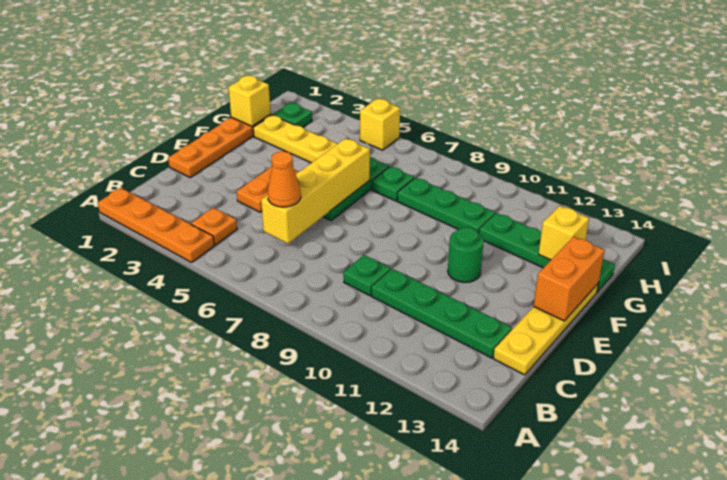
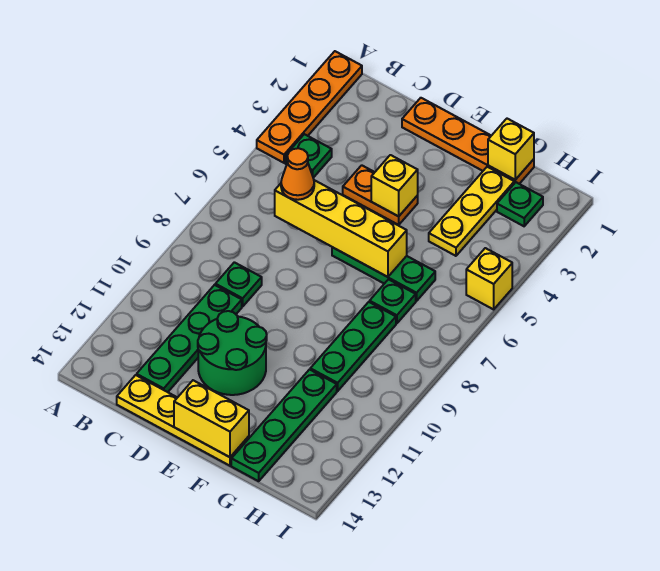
orange 1x1 plate [191,208,237,245] -> green 1x1 plate [285,134,332,178]
green 1x1 round brick [448,227,484,282] -> green 2x2 round brick [198,311,267,395]
orange 1x2 brick [534,237,605,321] -> yellow 1x2 brick [174,380,249,457]
yellow 1x1 brick [539,206,589,260] -> yellow 1x1 brick moved to [371,155,418,216]

